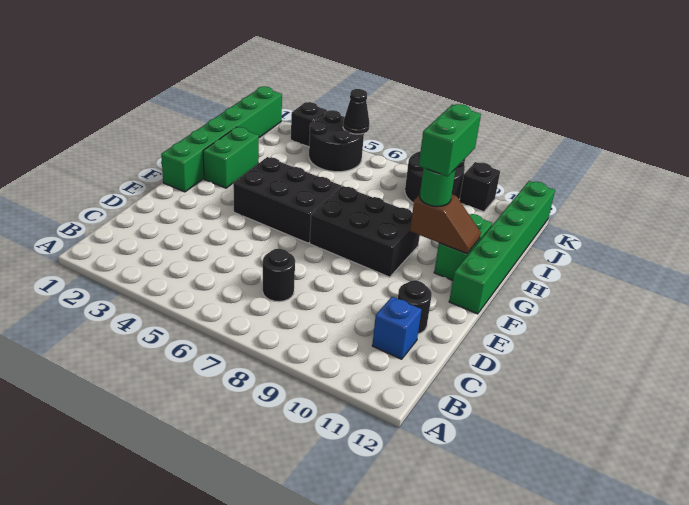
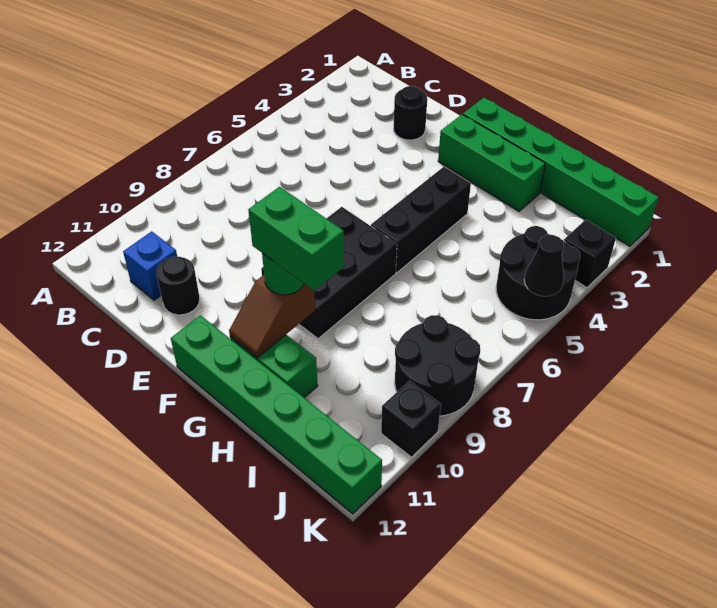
black 1x1 round brick [263,249,295,302] -> black 1x1 round brick moved to [394,86,427,140]
black 2x3 brick [233,157,341,243] -> black 1x3 brick [371,167,471,273]
green 1x2 brick [203,127,259,188] -> green 1x3 brick [438,114,545,211]

